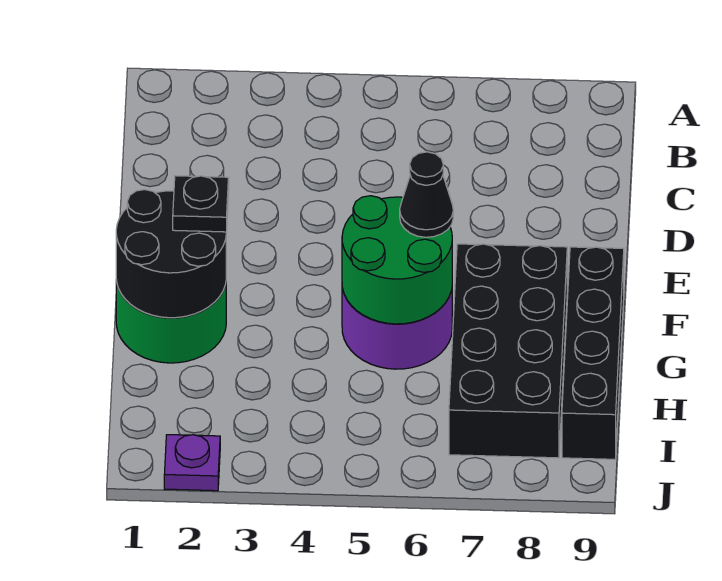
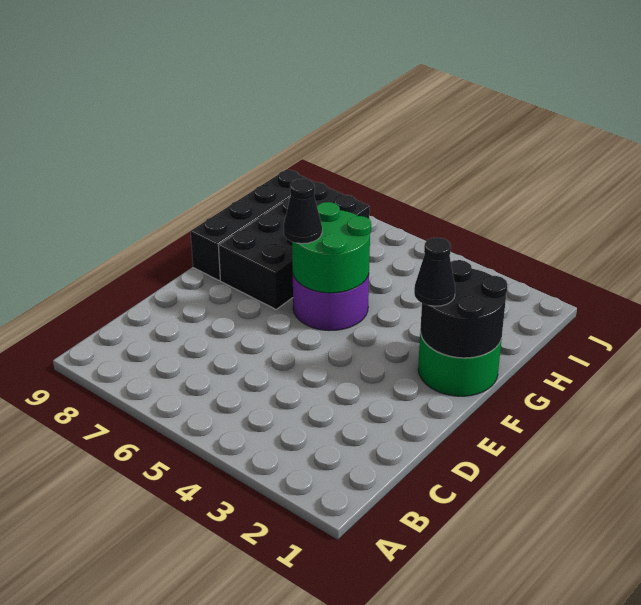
black 1x1 plate [173,176,229,232] -> black 1x1 cone [414,237,455,306]
purple 1x1 plate [164,435,220,491] -> none

